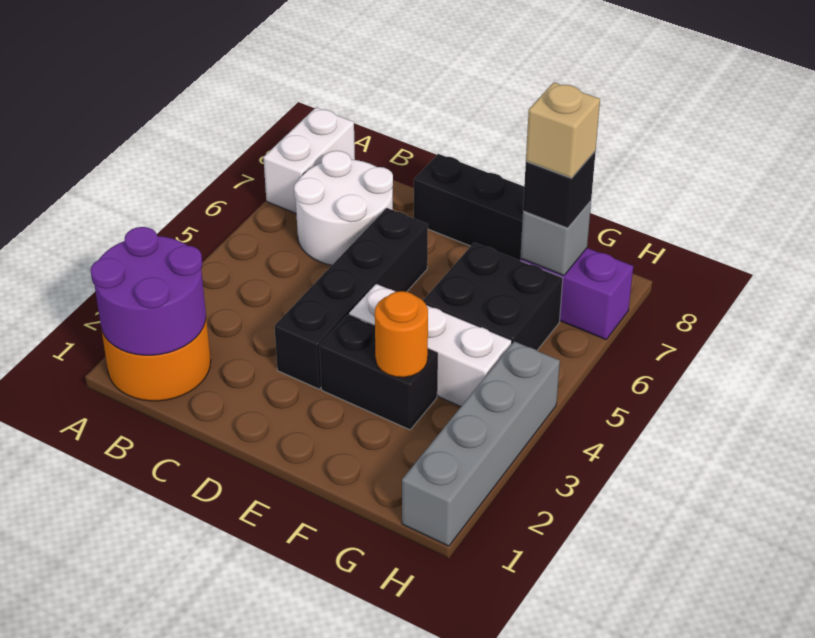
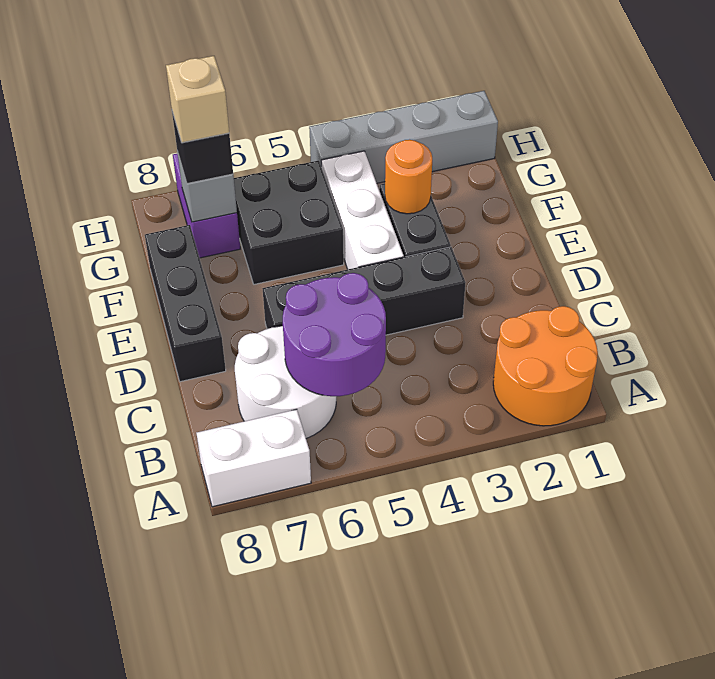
purple 2x2 round brick [91,227,206,355] -> purple 2x2 round brick moved to [283,273,386,396]

